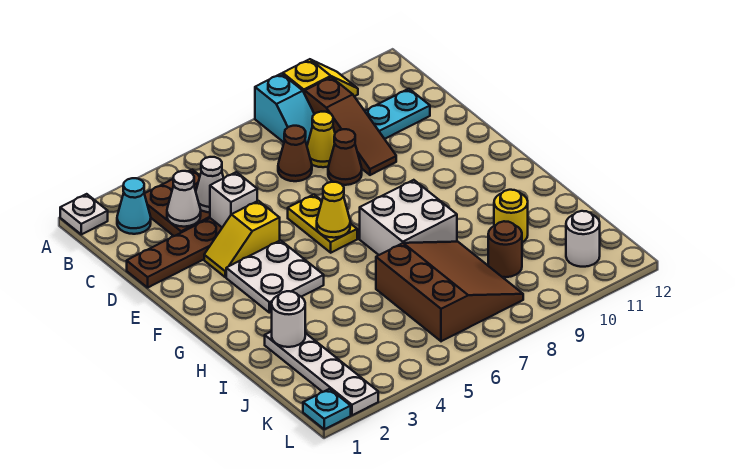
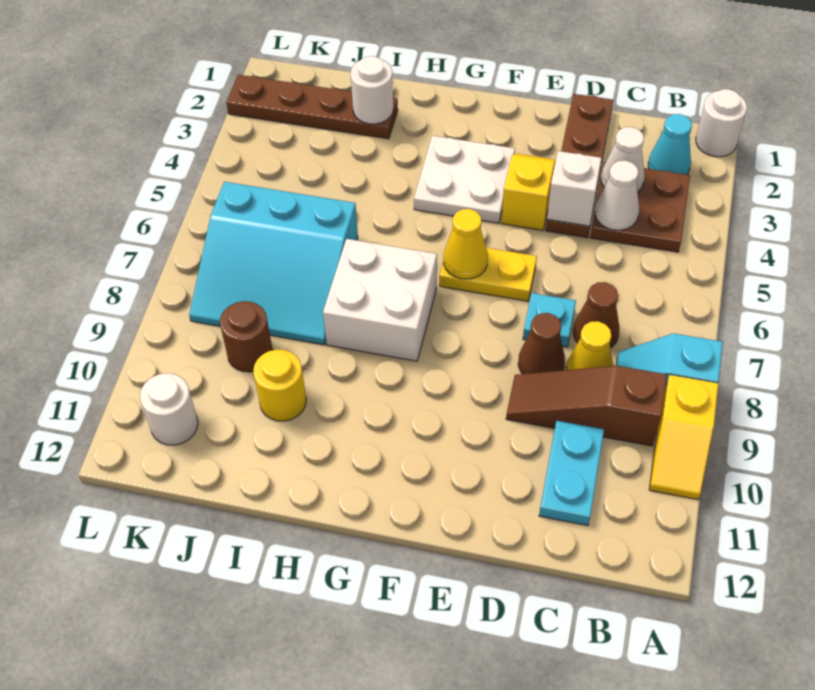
white 1x1 plate [60,194,108,234] -> white 1x1 round brick [696,89,747,157]
white 1x4 plate [265,331,378,415] -> brown 1x4 plate [226,75,398,139]
brown 3x3 slope [376,242,523,341] -> cyan 3x3 slope [189,182,358,345]
cyan 1x1 plate [303,389,351,429] -> cyan 1x1 plate moved to [523,293,576,347]

